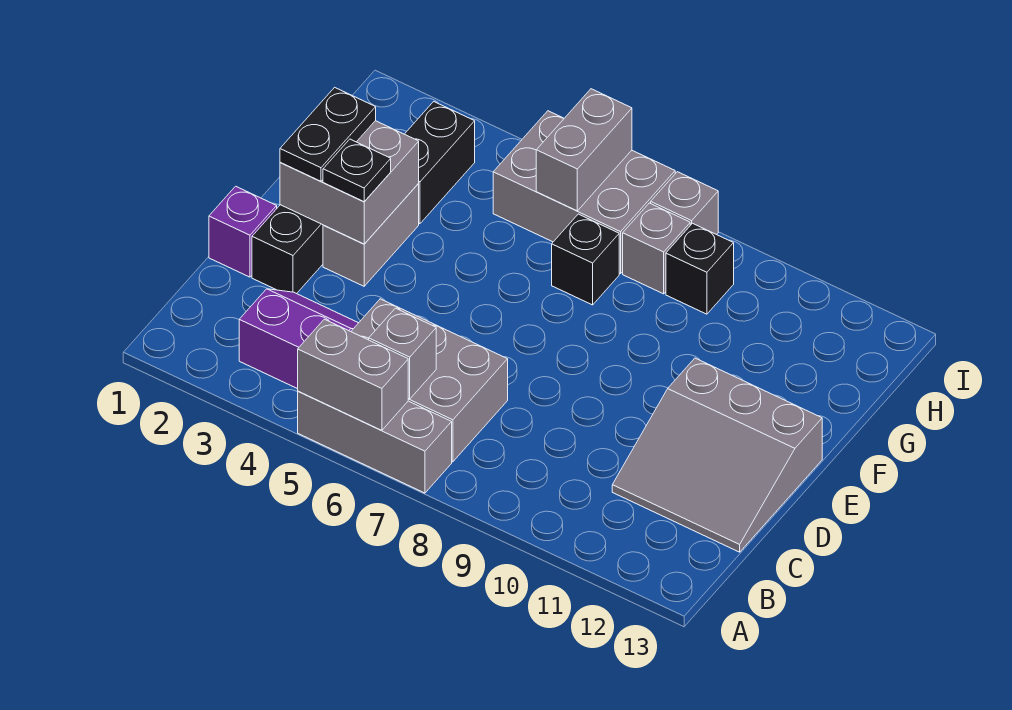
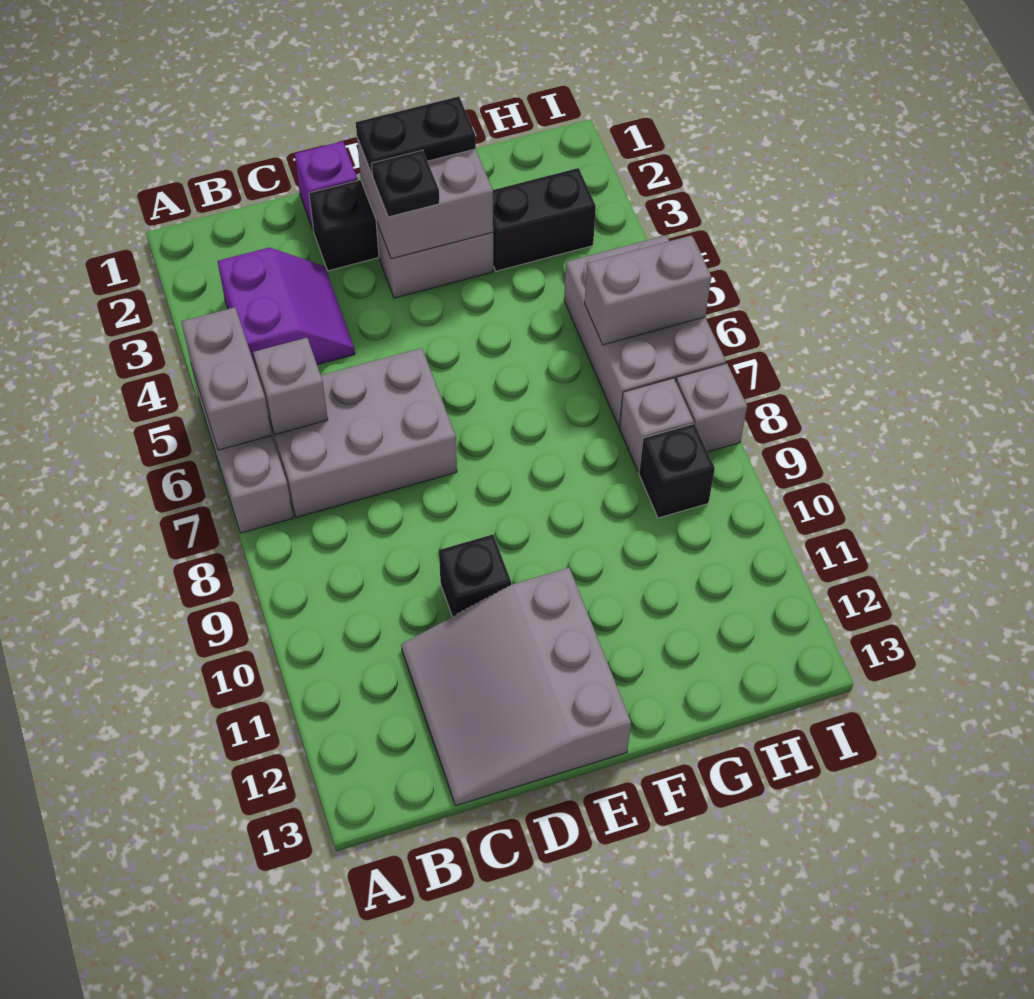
grey 2x3 brick [351,299,508,462] -> grey 2x3 brick turned to [269,348,457,518]
black 1x1 brick [552,214,619,305] -> black 1x1 brick moved to [439,534,511,616]

